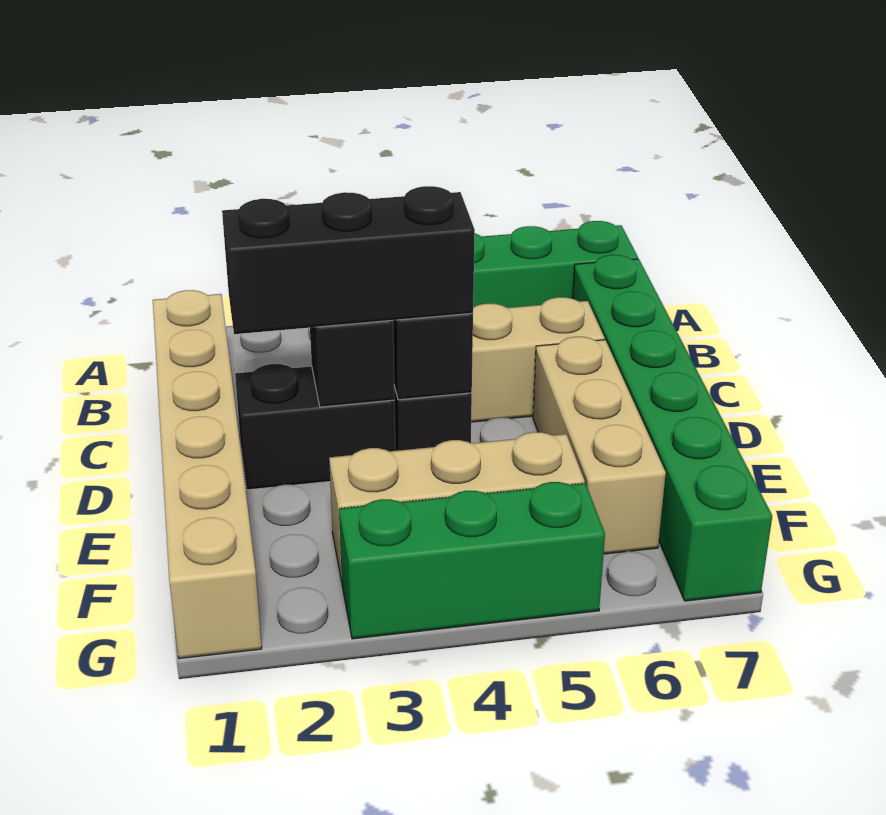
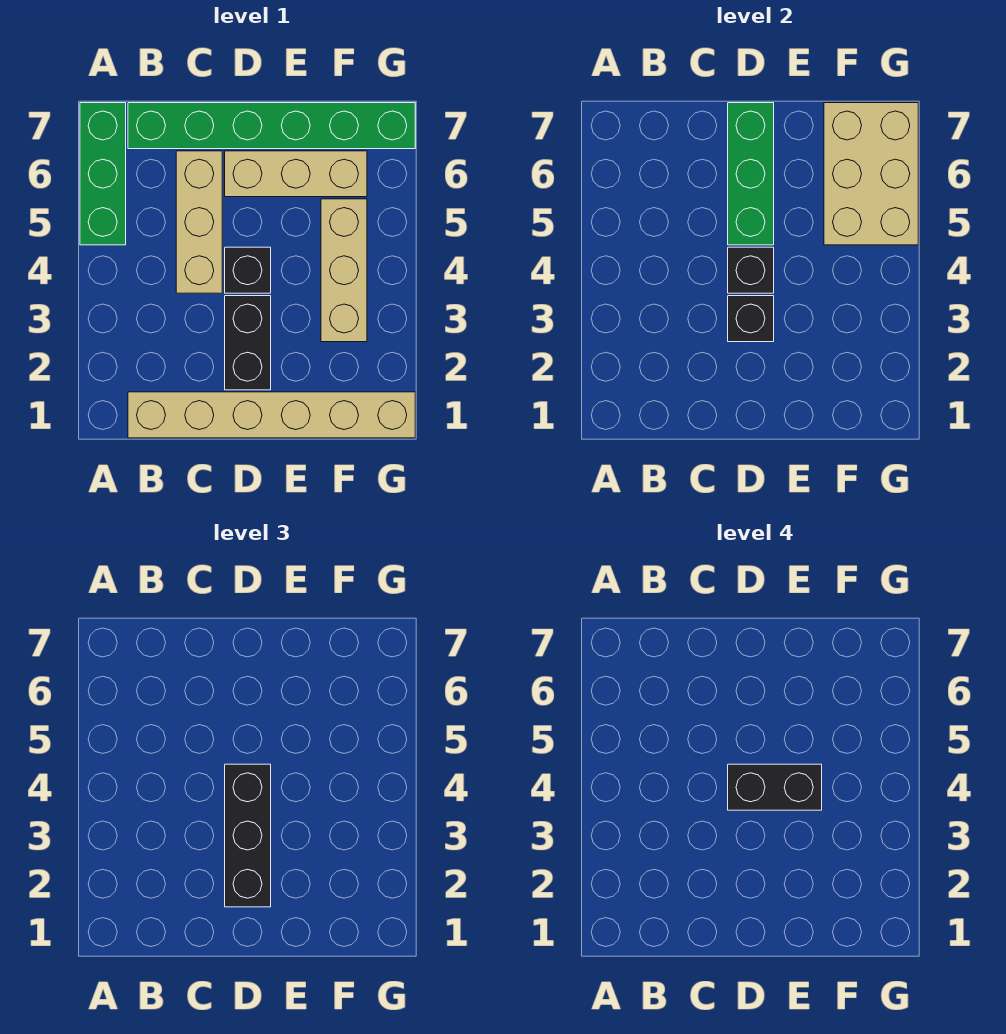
none -> black 1x2 brick [728,764,822,810]
none -> tan 2x3 brick [824,103,918,245]
green 1x3 brick [339,482,605,639] -> green 1x3 brick moved to [728,103,774,245]

